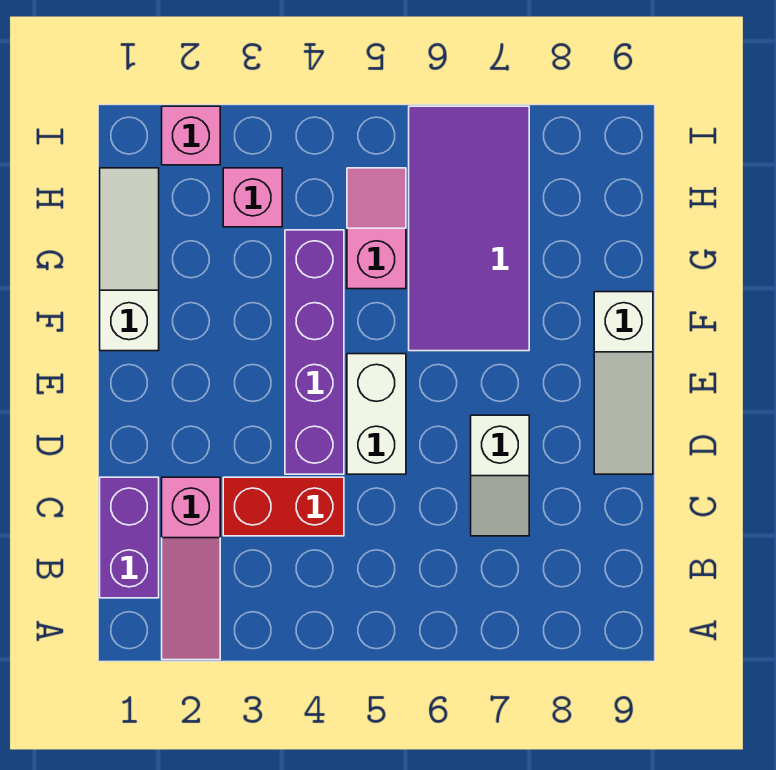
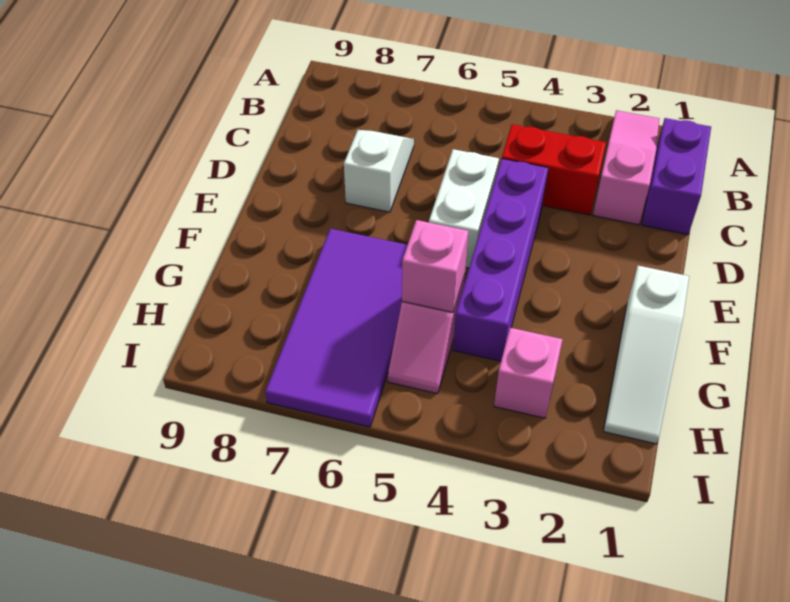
white 1x3 slope [594,292,653,474] -> none
pink 1x1 brick [162,106,220,165] -> pink 1x1 brick moved to [402,220,468,312]

